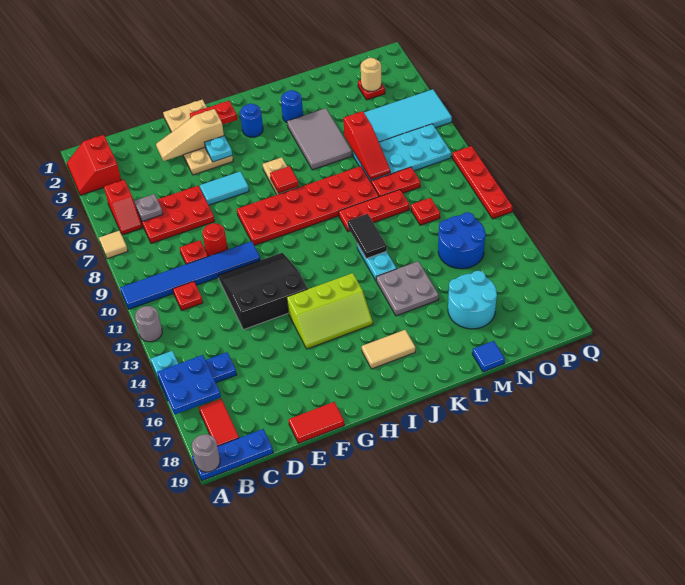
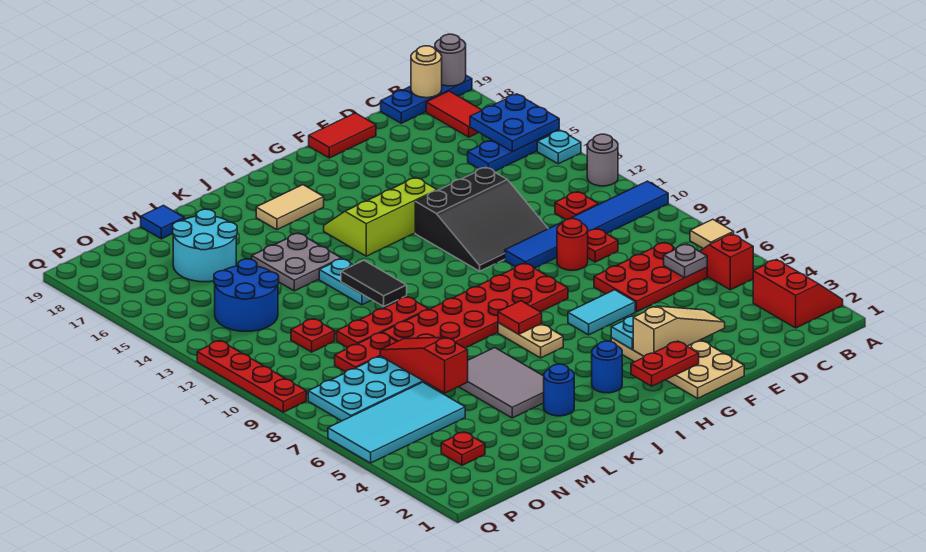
tan 1x1 round brick [361,58,381,91] -> tan 1x1 round brick moved to [411,46,442,98]

